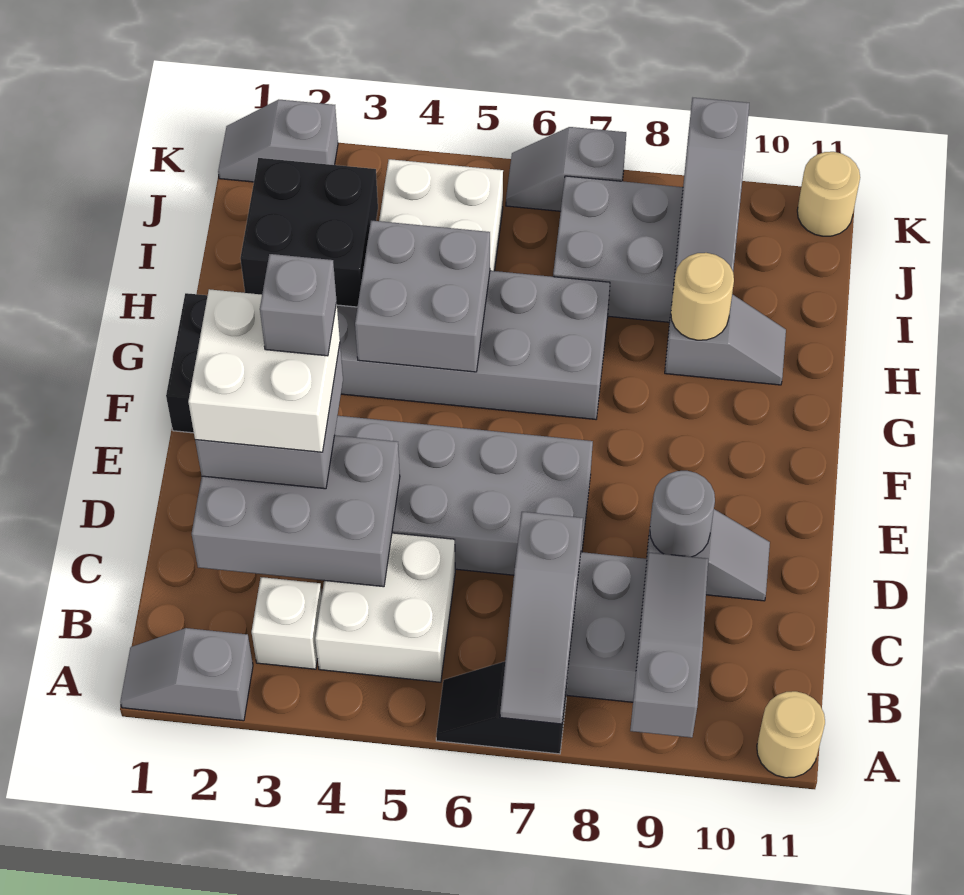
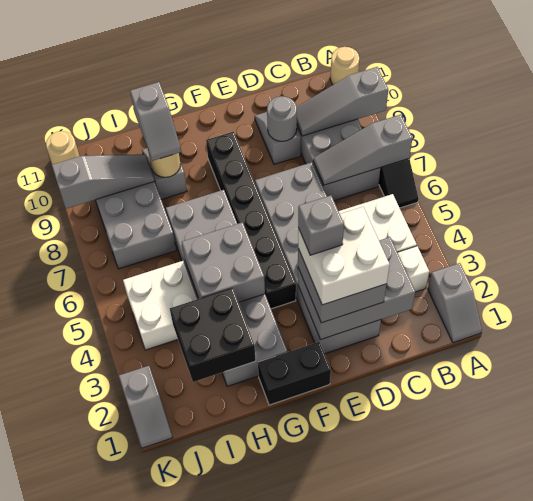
grey 1x3 slope [500,512,583,724] -> grey 1x3 slope turned to [313,115,412,185]
grey 2x3 brick [192,435,400,587] -> grey 2x3 brick turned to [298,237,415,340]
none -> black 1x6 brick [206,132,296,309]
grey 1x2 slope [506,127,626,211] -> grey 1x2 slope moved to [130,82,181,161]

